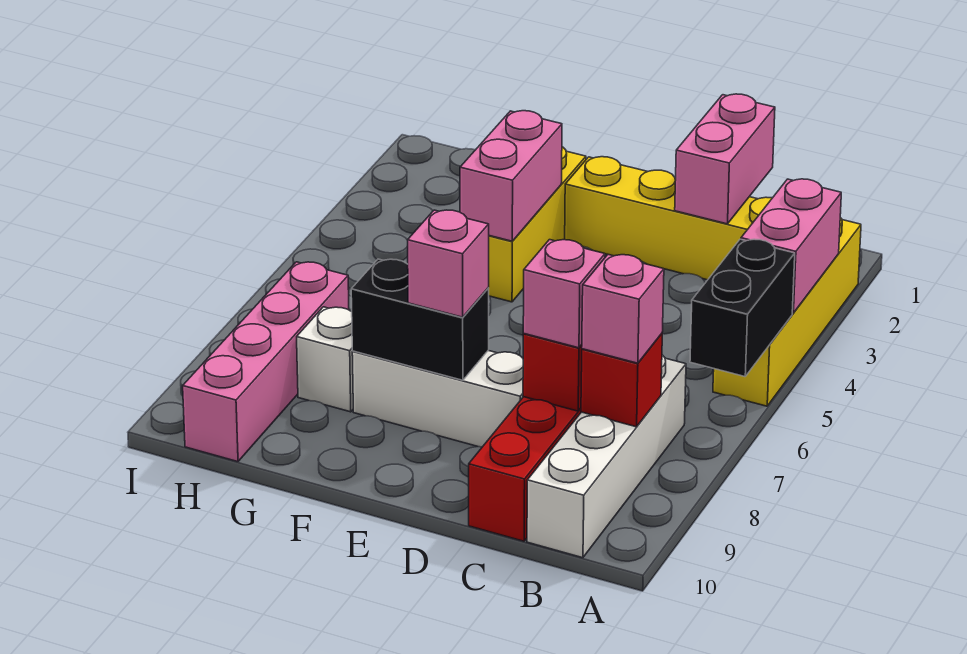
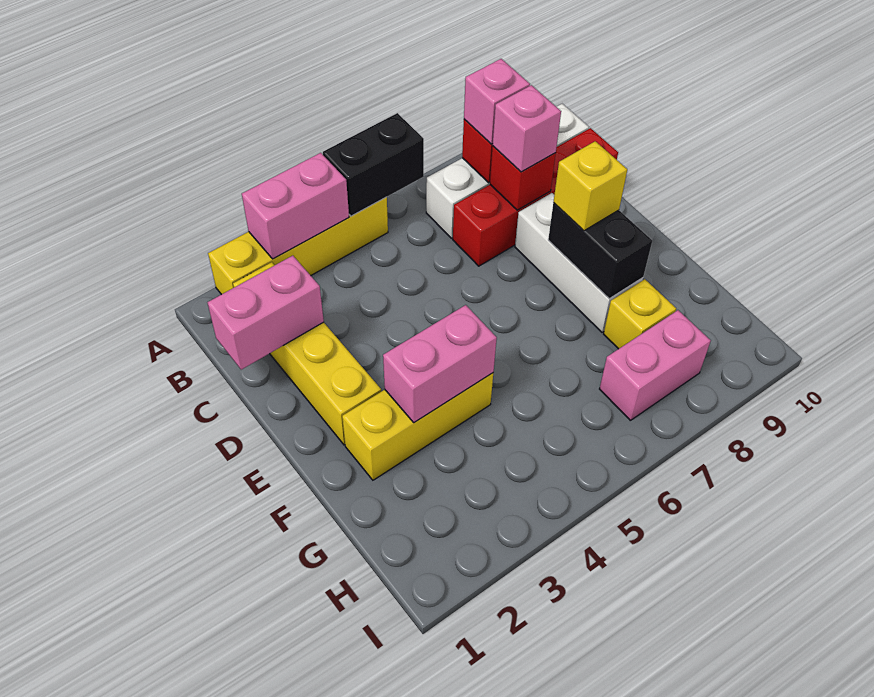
pink 1x1 brick [408,210,489,317] -> yellow 1x1 brick [554,141,627,231]
white 1x1 brick [297,307,353,412] -> yellow 1x1 brick [604,279,676,349]
pink 1x4 brick [183,262,349,462] -> pink 1x2 brick [600,310,711,420]

